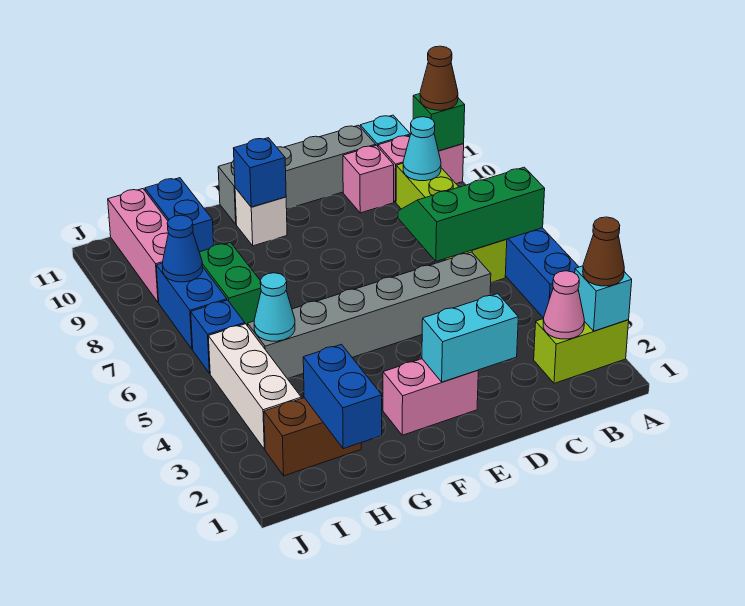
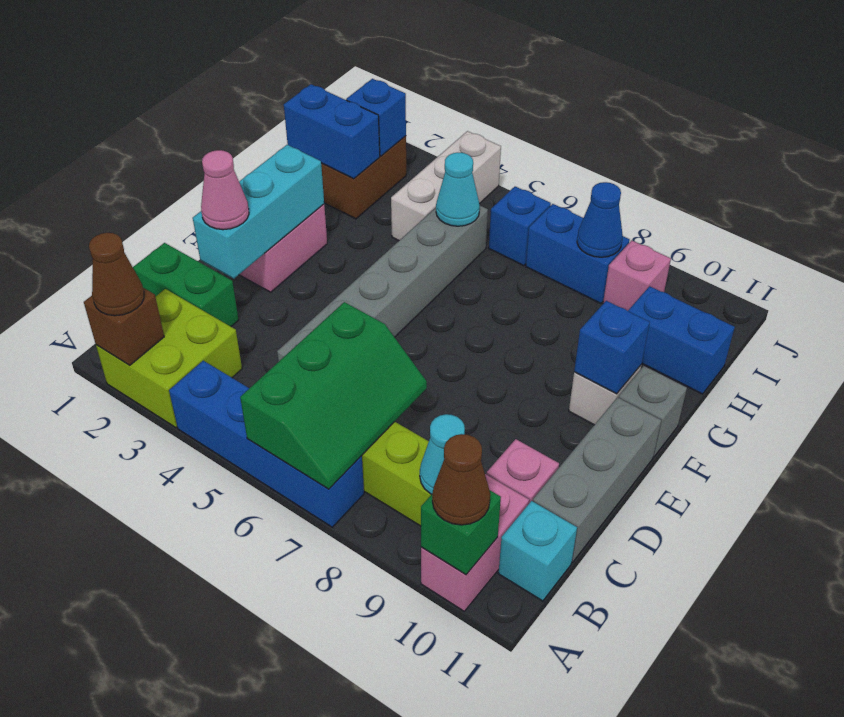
lime 1x2 brick [534,319,629,383] -> lime 2x2 brick [96,289,242,428]
cyan 1x1 brick [575,266,632,331] -> brown 1x1 brick [84,288,164,365]
pink 1x1 cone [543,271,584,339] -> pink 1x1 cone moved to [201,150,249,230]
cyan 1x2 brick [422,294,518,382] -> cyan 1x3 brick [193,145,324,279]
green 1x2 brick [199,242,261,326] -> green 1x2 brick moved to [133,243,239,326]
none -> blue 1x1 brick [346,79,406,156]
white 1x3 brick [208,324,301,449] -> white 1x3 brick turned to [391,131,501,241]
pink 1x3 brick [108,189,168,303] -> pink 1x1 brick [603,240,671,311]

